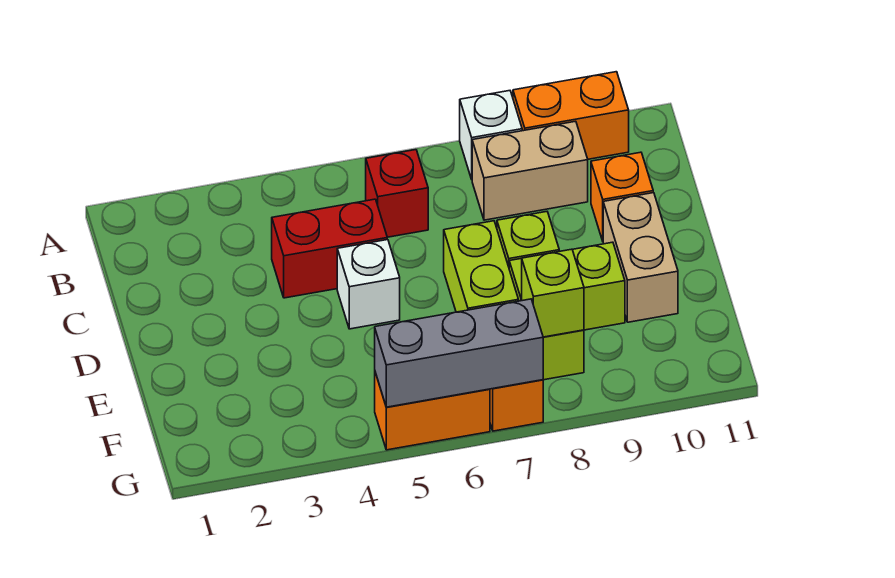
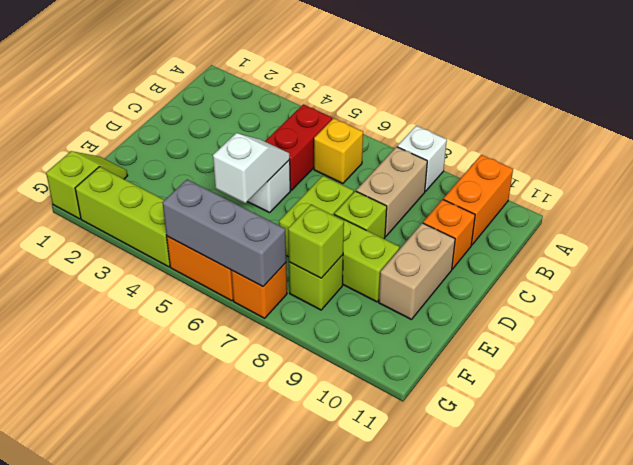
orange 1x2 brick [513,72,629,159] -> orange 1x2 brick turned to [443,155,513,245]
red 1x1 brick [366,150,428,237] -> yellow 1x1 brick [314,118,363,184]
tan 1x2 brick [472,121,588,220] -> tan 1x2 brick turned to [356,147,427,237]
red 1x2 brick [272,199,387,298] -> red 1x2 brick turned to [265,104,332,190]
none -> white 1x2 slope [213,133,290,203]
none -> lime 1x2 slope [46,151,128,219]
none -> lime 1x3 brick [75,167,170,267]

